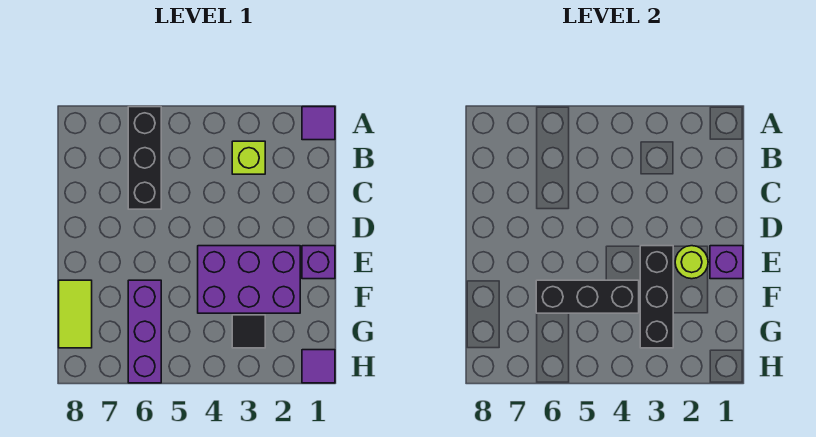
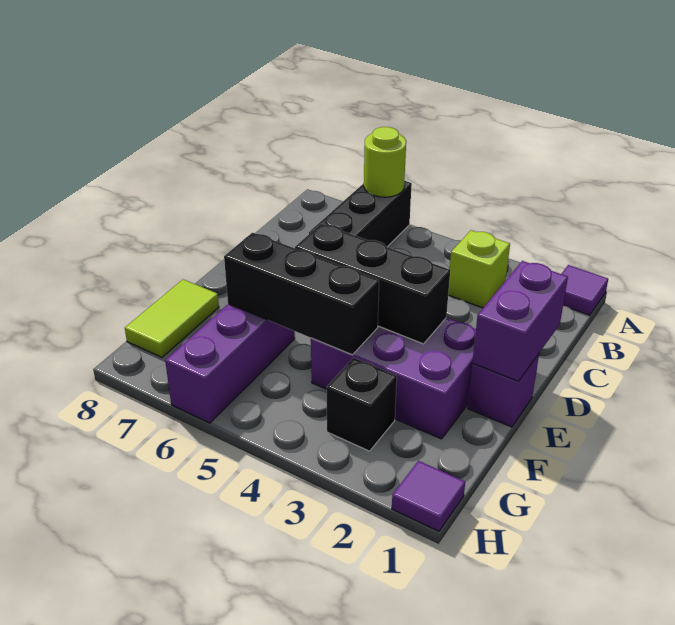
purple 1x1 brick [710,246,743,279] -> purple 1x2 brick [472,261,568,381]
lime 1x1 round brick [675,246,708,279] -> lime 1x1 round brick moved to [364,127,406,197]
black 1x3 brick [640,246,673,348] -> black 1x3 brick turned to [295,224,450,344]
black 1x1 tile [232,315,265,348] -> black 1x1 brick [327,358,397,451]

